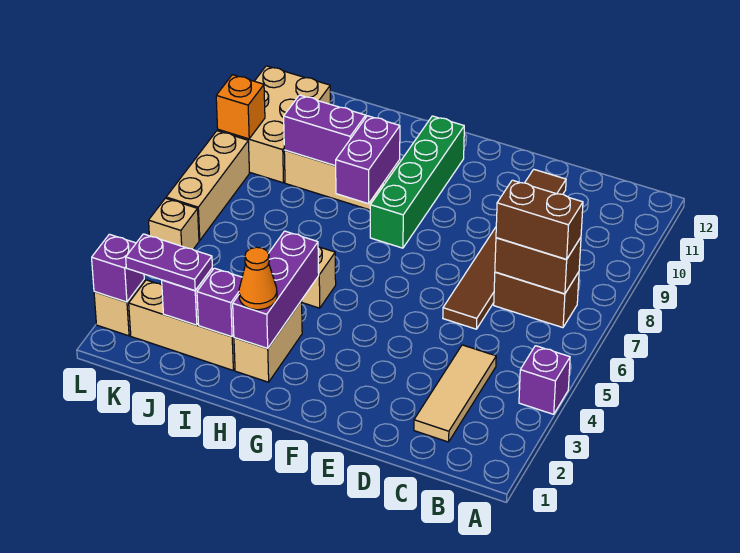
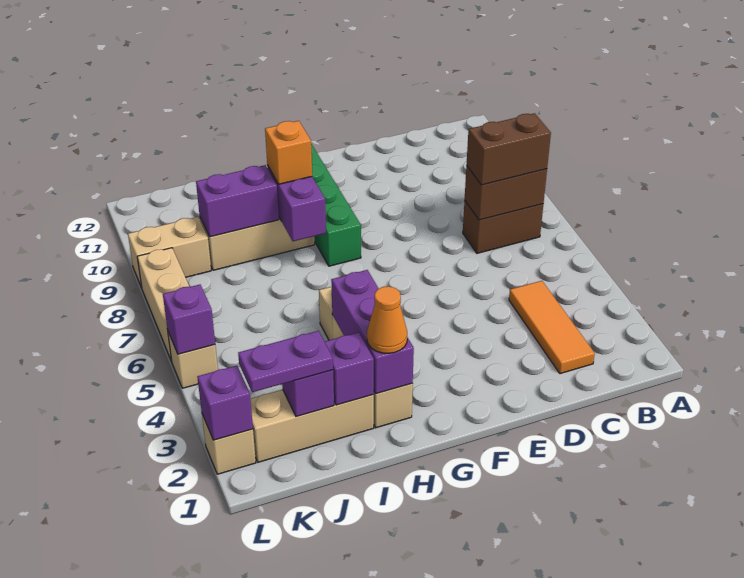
purple 1x1 brick [519,346,570,414] -> purple 1x1 brick moved to [163,285,215,354]
tan 1x3 tile [414,345,496,442] -> orange 1x3 tile [509,281,595,374]
brown 1x6 tile [443,169,566,329] -> none
tan 2x3 brick [218,66,330,183] -> tan 1x2 brick [128,217,211,288]
orange 1x1 brick [216,75,265,139] -> orange 1x1 brick moved to [265,121,312,184]

